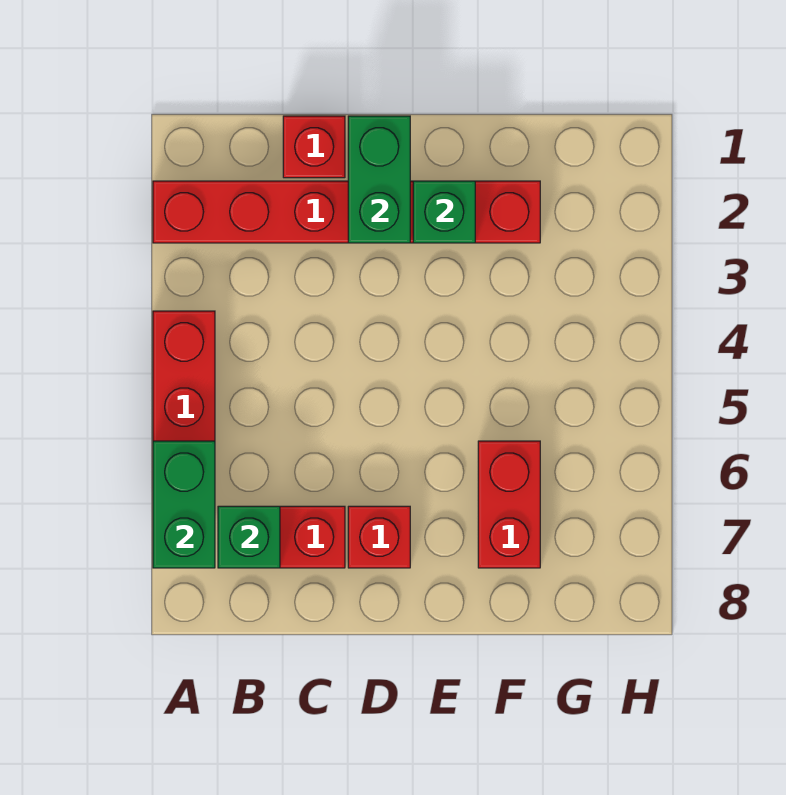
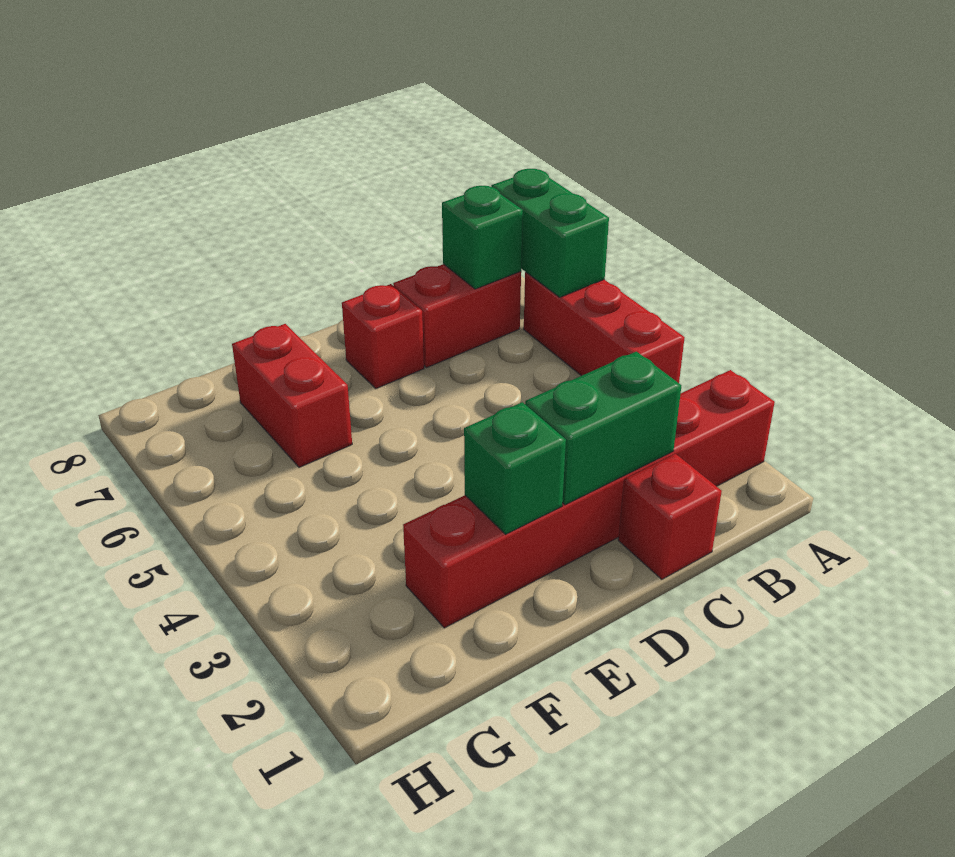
green 1x2 brick [348,116,410,243] -> green 1x2 brick turned to [525,351,682,505]

